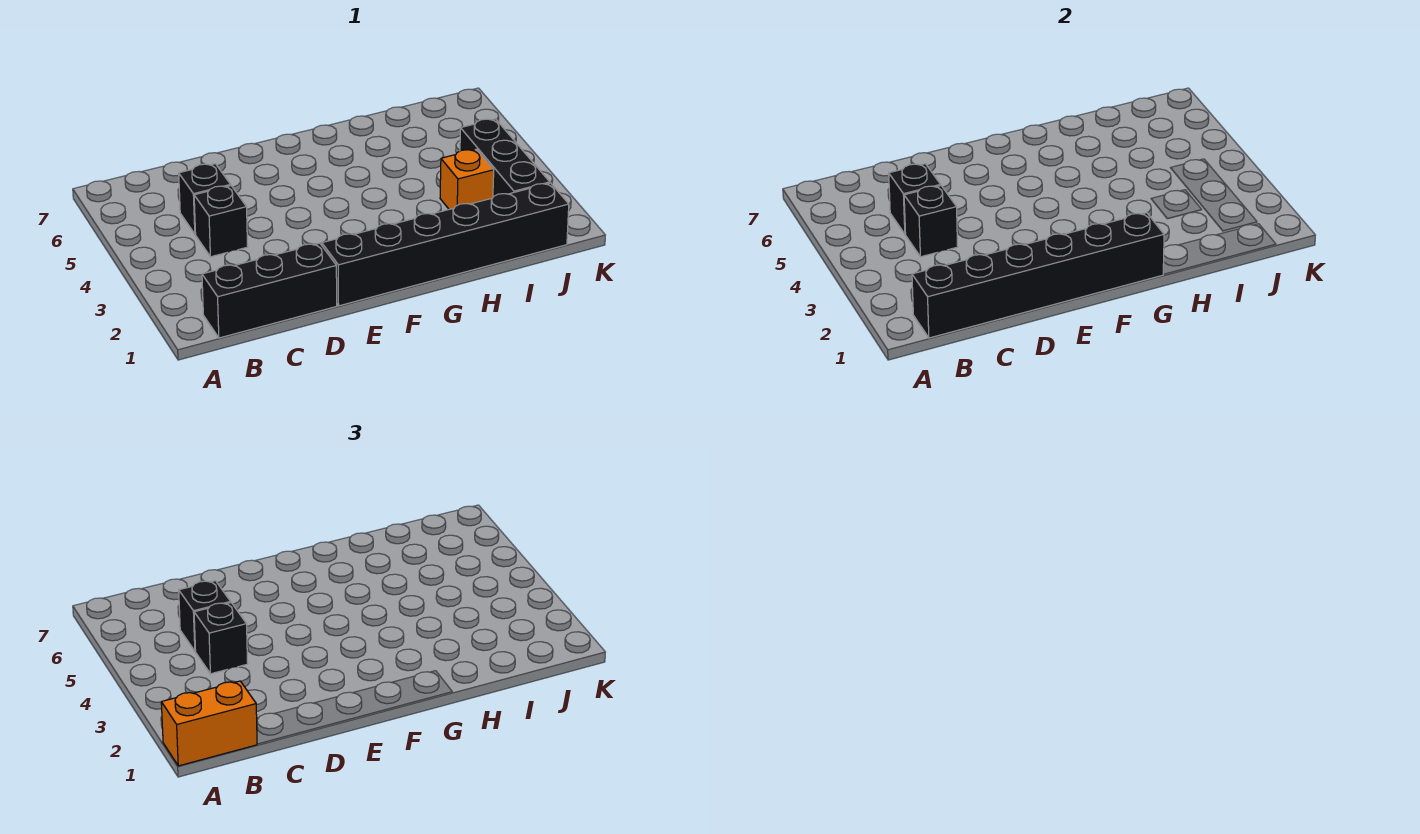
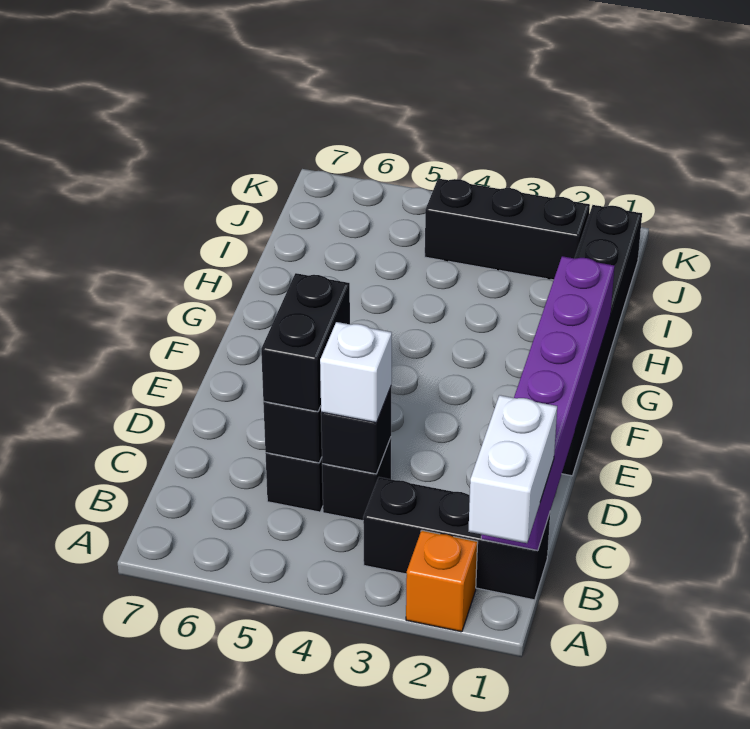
orange 1x2 brick [161,681,257,766] -> white 1x2 brick [468,395,557,543]
black 1x3 brick [202,243,337,338] -> black 1x3 brick turned to [363,477,550,600]
black 1x6 brick [912,213,1164,338] -> purple 1x6 brick [481,256,615,551]
black 1x1 brick [194,603,248,674] -> white 1x1 brick [320,322,392,423]
black 1x1 brick [179,581,231,651] -> black 1x2 brick [261,273,350,412]
orange 1x1 brick [440,149,494,209] -> orange 1x1 brick moved to [406,530,478,632]

